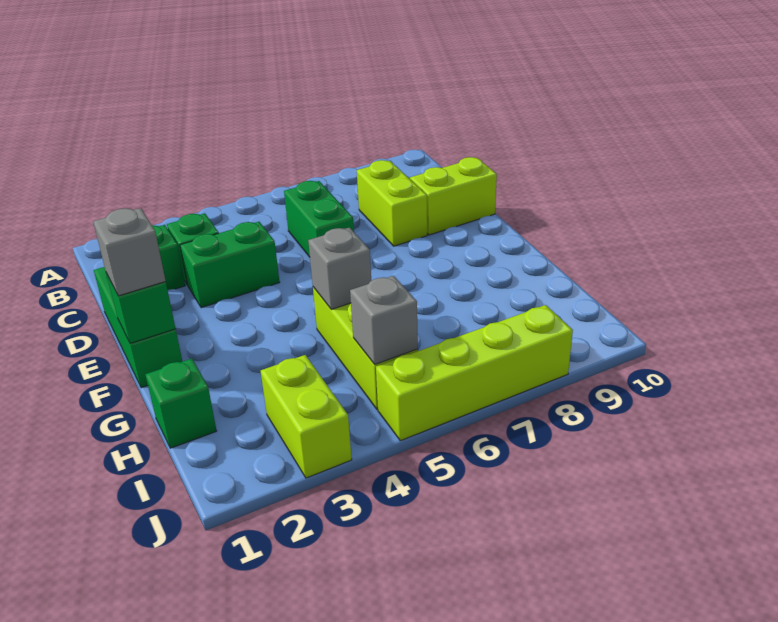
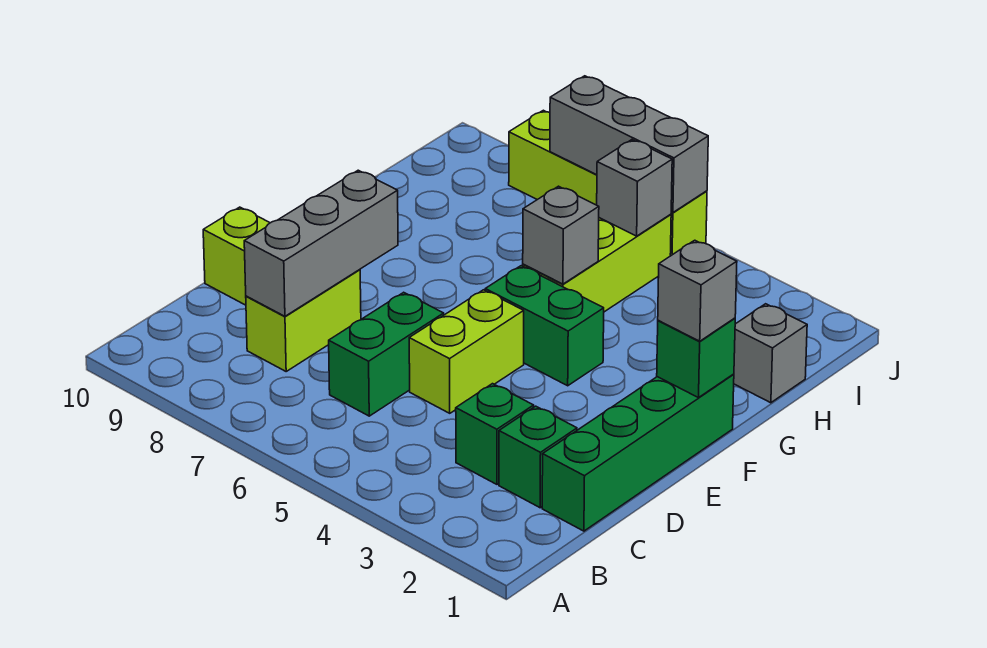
none -> grey 1x3 brick [244,170,398,316]
green 1x3 brick [94,267,182,388] -> green 1x4 brick [542,374,734,531]
green 1x2 brick [180,222,280,308] -> green 1x2 brick moved to [485,266,604,386]
green 1x1 brick [145,359,217,448] -> grey 1x1 brick [734,304,807,403]
lime 1x2 brick [261,355,352,478] -> lime 1x2 brick moved to [409,290,524,413]
none -> grey 1x3 brick [550,76,708,213]

